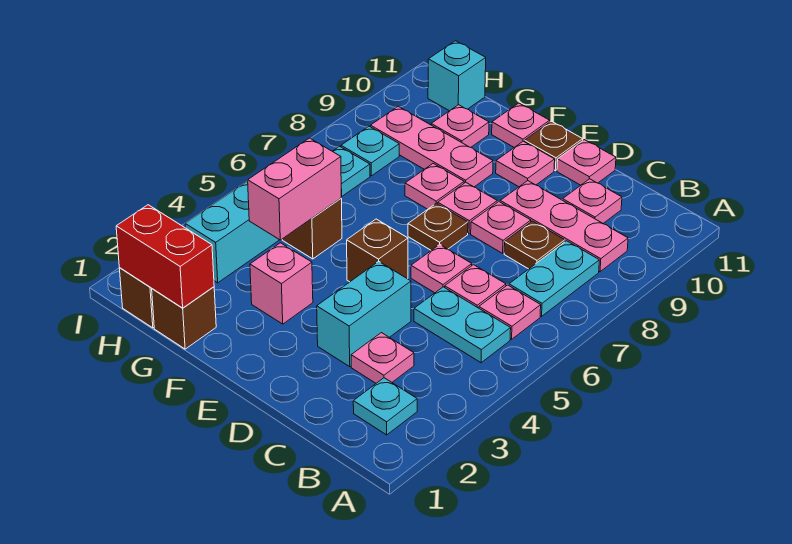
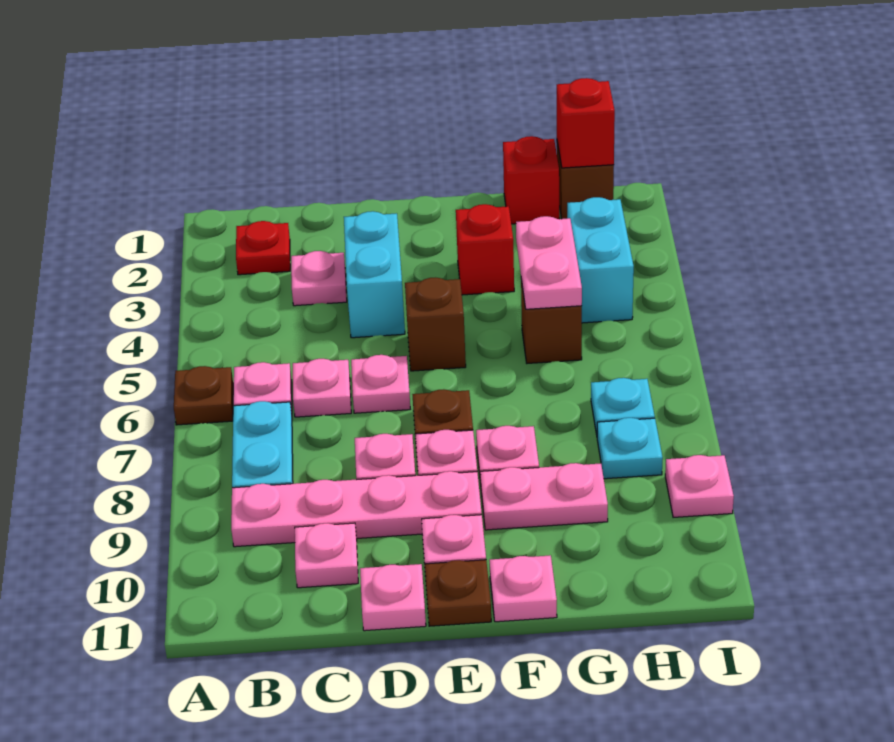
cyan 1x1 plate [353,378,417,435] -> red 1x1 plate [236,221,290,275]
cyan 1x2 plate [414,287,511,363] -> none
pink 1x3 plate [500,181,628,272] -> pink 1x4 plate [231,471,482,547]
brown 1x1 plate [504,221,565,269] -> brown 1x1 plate moved to [174,366,233,425]
pink 1x1 brick [250,243,313,324] -> red 1x1 brick [456,204,514,295]
pink 1x3 plate [371,106,493,187] -> pink 1x2 plate [480,463,608,530]
brown 1x1 brick [152,287,216,349] -> red 1x1 brick [503,136,559,224]
red 1x2 brick [116,205,214,308] -> red 1x1 brick [557,78,615,168]
pink 1x2 brick [248,138,342,240] -> pink 1x2 plate [516,216,582,309]
pink 1x1 plate [431,105,489,147] -> pink 1x1 plate moved to [665,455,734,517]
cyan 1x1 brick [428,41,486,111] -> none

